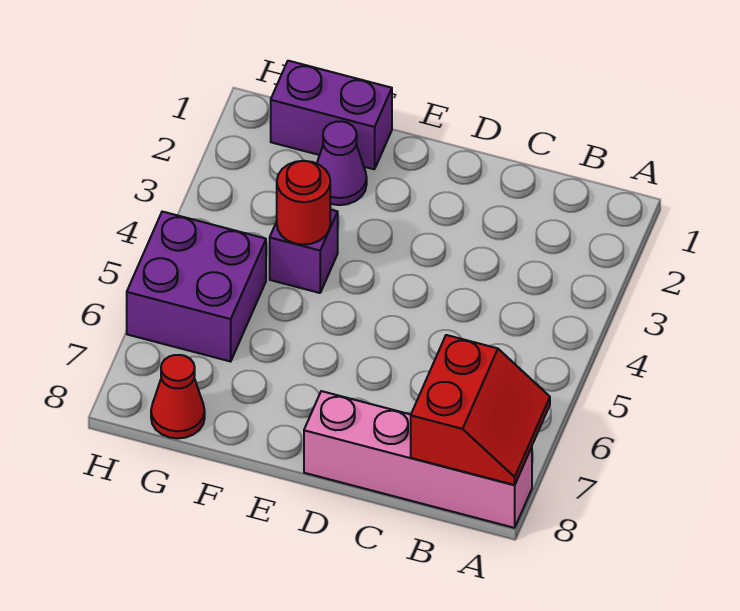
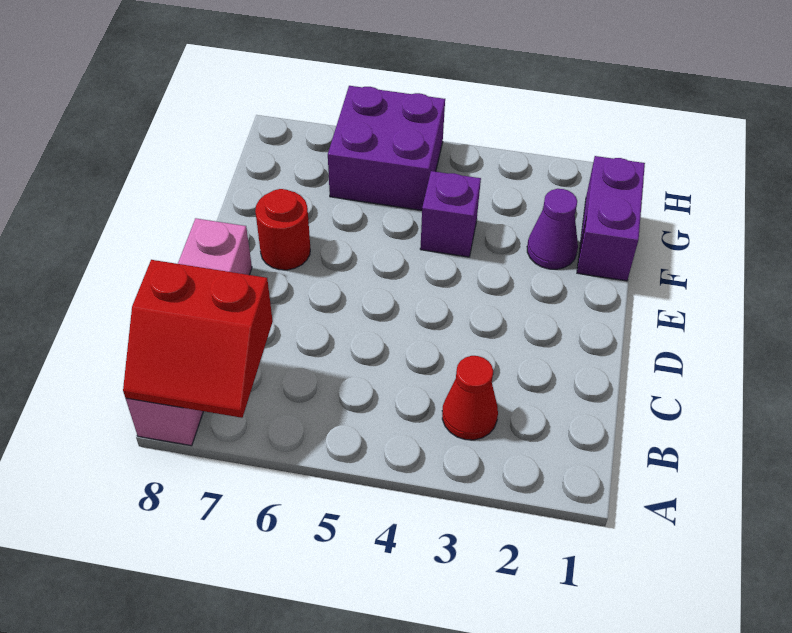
red 1x1 round brick [277,161,330,245] -> red 1x1 round brick moved to [255,189,310,270]
red 1x1 cone [151,355,205,438] -> red 1x1 cone moved to [442,356,498,440]

